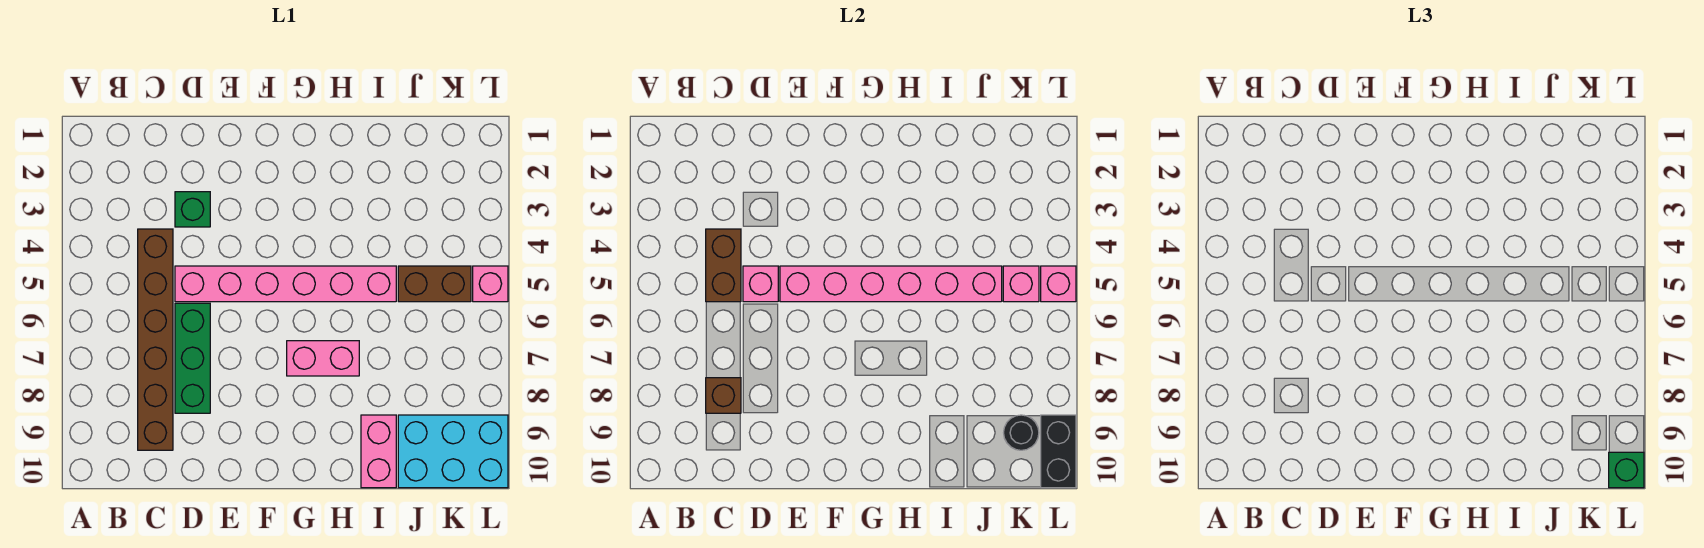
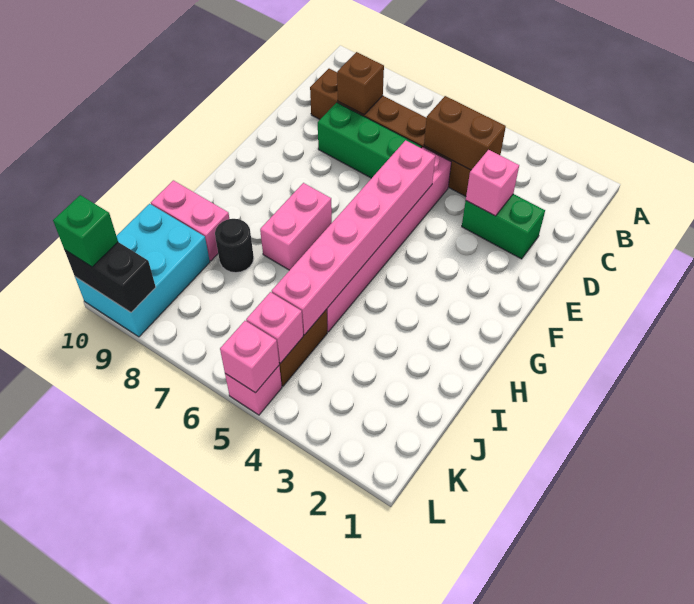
green 1x1 brick [175,192,210,227] -> green 1x2 brick [462,194,545,259]
pink 1x1 brick [743,266,778,302] -> pink 1x1 brick moved to [466,150,519,216]
black 1x1 round brick [1004,415,1039,450] -> black 1x1 round brick moved to [215,219,254,273]

